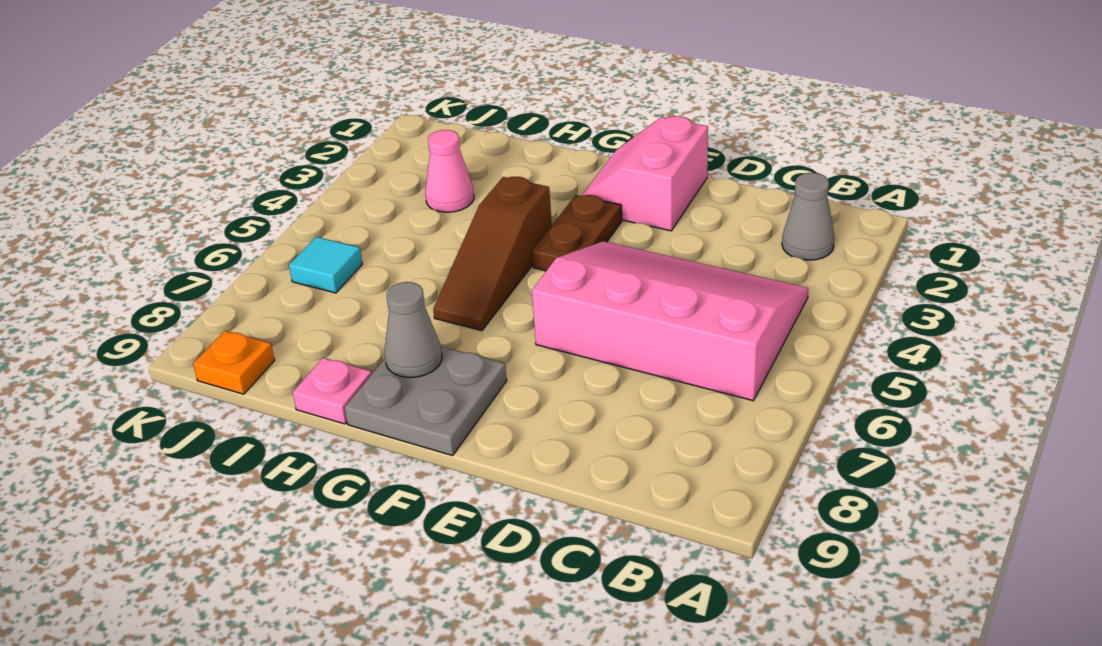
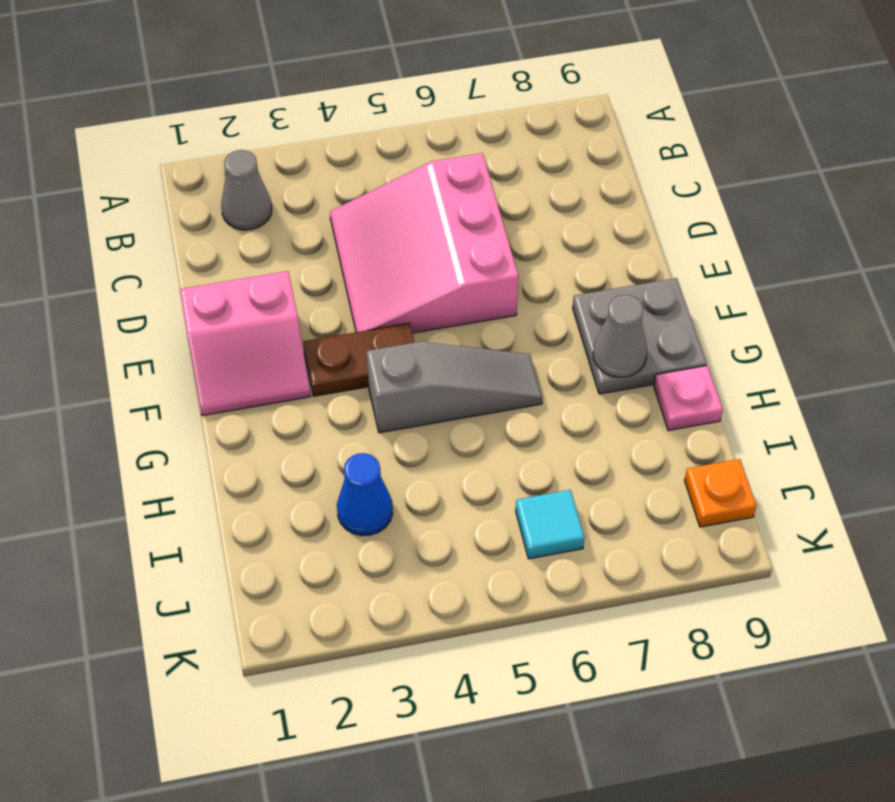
pink 3x4 slope [532,241,809,401] -> pink 3x3 slope [330,153,519,333]
brown 1x3 slope [433,177,552,331] -> grey 1x3 slope [367,341,542,433]
pink 1x1 cone [425,130,474,212] -> blue 1x1 cone [337,453,393,536]

